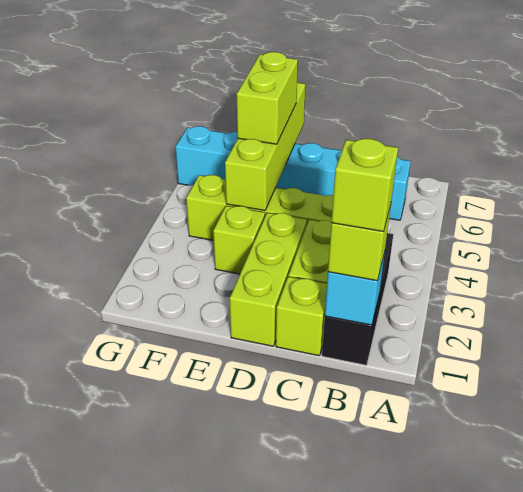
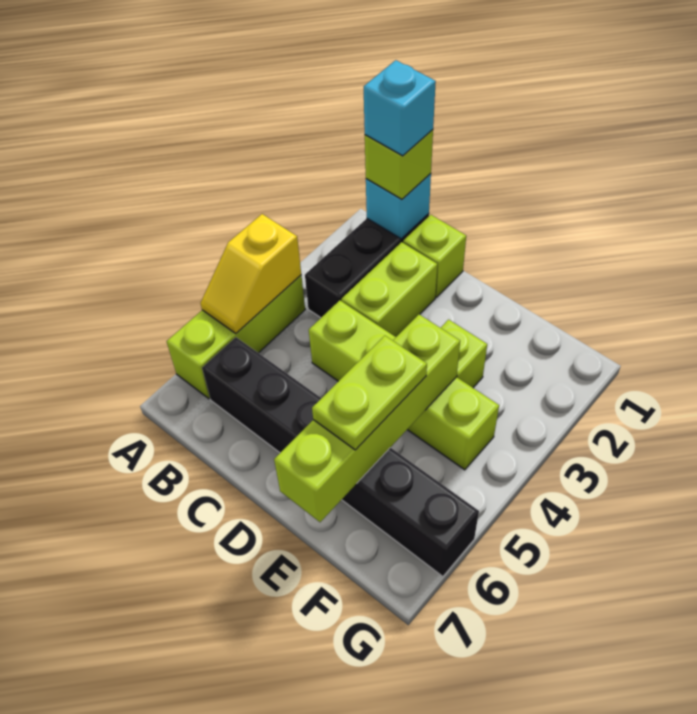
none -> yellow 1x2 slope [201,214,301,333]
lime 1x1 brick [331,139,398,232] -> cyan 1x1 brick [364,60,436,156]
cyan 1x6 brick [175,126,411,220] -> black 1x6 brick [202,337,479,576]
lime 1x3 brick [230,213,307,346] -> lime 1x3 brick moved to [167,275,305,399]
lime 1x2 brick [237,52,298,144] -> lime 1x2 plate [312,336,427,450]

